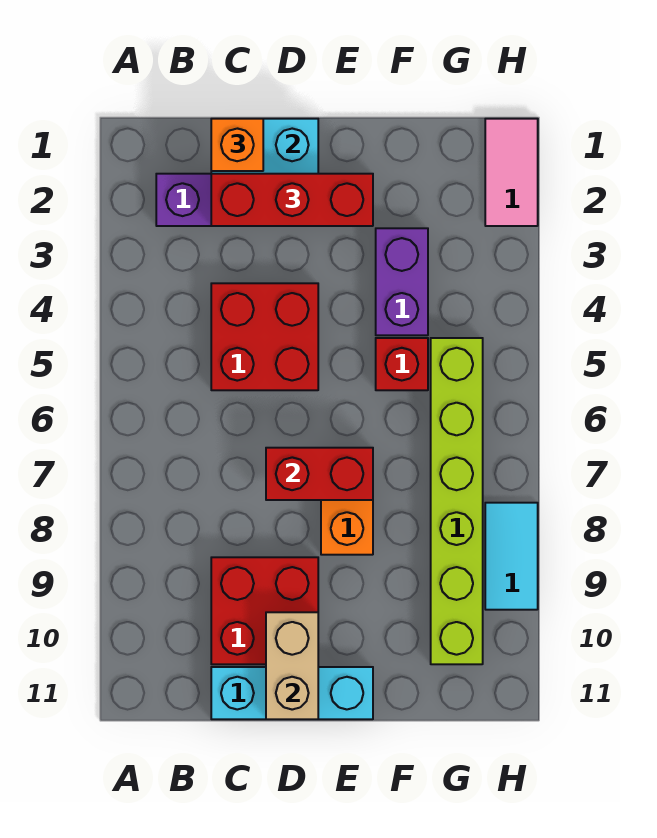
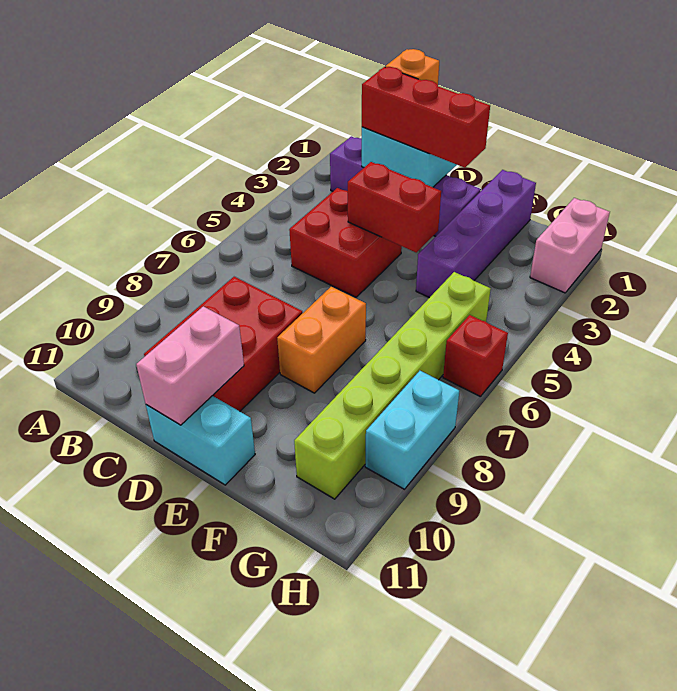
red 2x2 brick [211,557,318,664] -> red 2x3 brick [144,277,303,411]
cyan 1x3 brick [211,667,373,719] -> cyan 1x2 brick [146,396,255,485]
red 1x2 brick [266,448,373,500] -> red 1x2 brick moved to [348,162,441,252]
tan 1x2 brick [266,612,318,719] -> pink 1x2 brick [136,306,244,425]
purple 1x2 brick [376,228,428,335] -> purple 1x4 brick [416,170,536,298]
red 1x1 brick [376,338,428,390] -> red 1x1 brick moved to [443,315,508,396]
pink 1x2 tile [485,119,538,226] -> pink 1x2 brick [530,198,610,293]
cyan 1x2 tile [485,503,538,610] -> cyan 1x2 brick [365,371,459,489]

